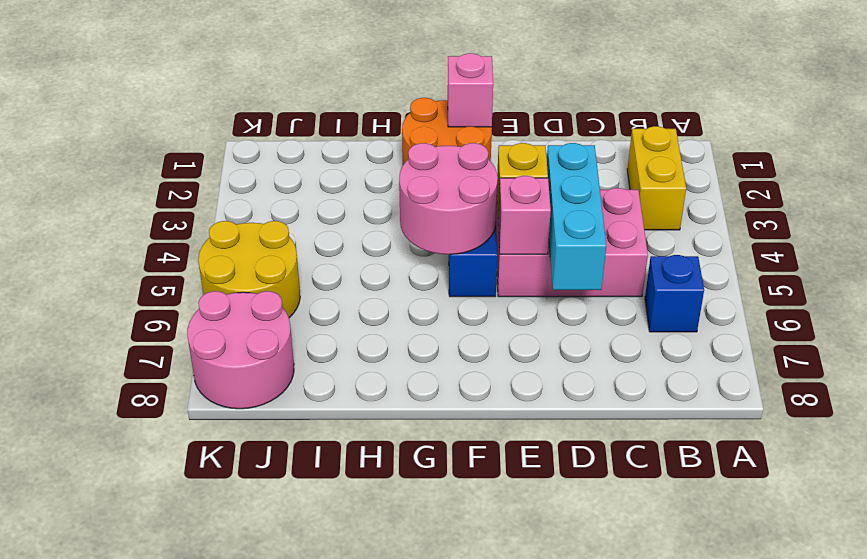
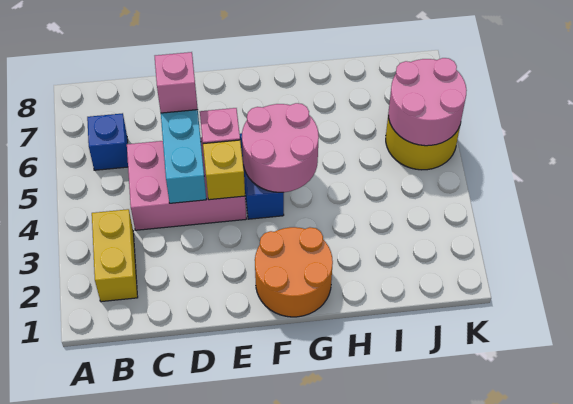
pink 1x1 brick [448,53,493,127] -> pink 1x1 brick moved to [155,52,198,113]
pink 2x2 round brick [187,291,294,409] -> pink 2x2 round brick moved to [388,58,467,146]

